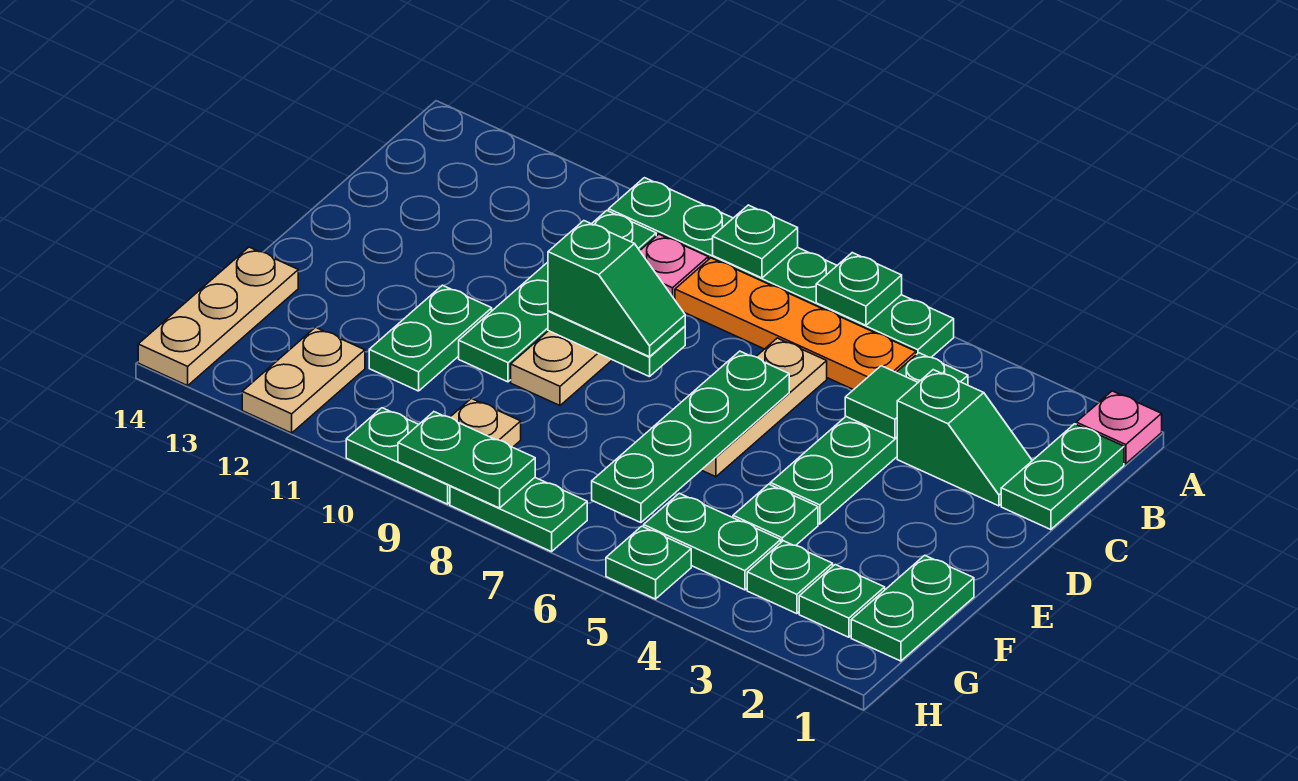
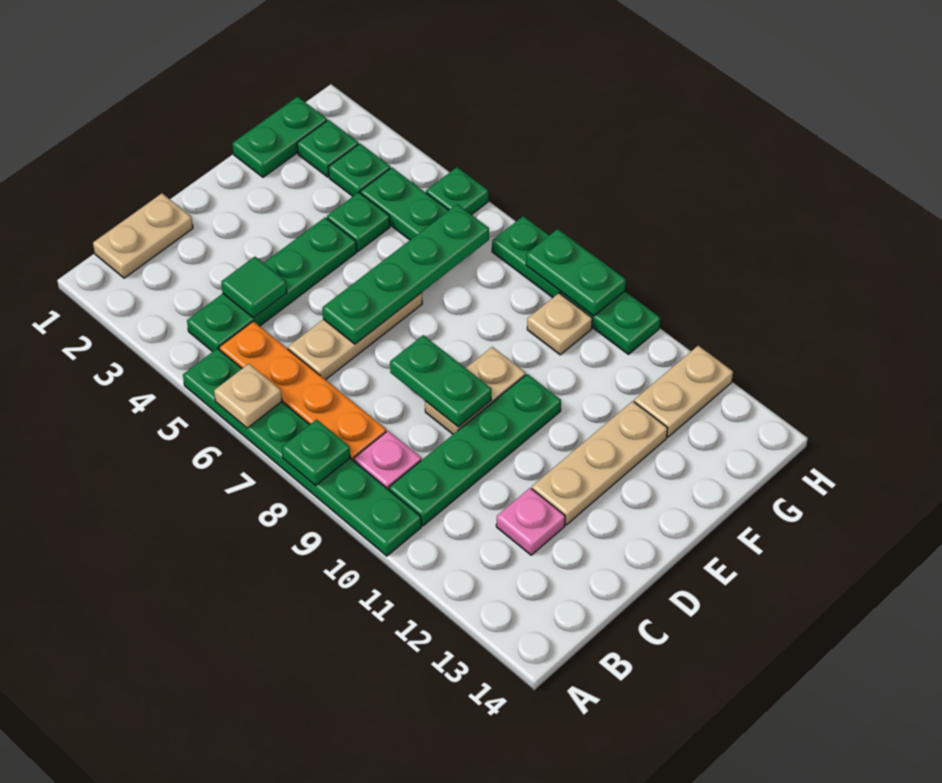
pink 1x1 plate [1076,391,1162,464] -> pink 1x1 plate moved to [496,488,565,555]
green 1x1 plate [816,253,902,325] -> tan 1x1 plate [214,364,282,428]
green 1x2 plate [1001,424,1124,530] -> tan 1x2 plate [93,194,193,278]
green 1x2 slope [897,370,1032,506] -> none
green 1x2 slope [548,221,685,357] -> none
green 1x2 plate [369,285,492,391] -> none
tan 1x3 plate [138,247,298,386] -> tan 1x3 plate moved to [532,401,668,525]

